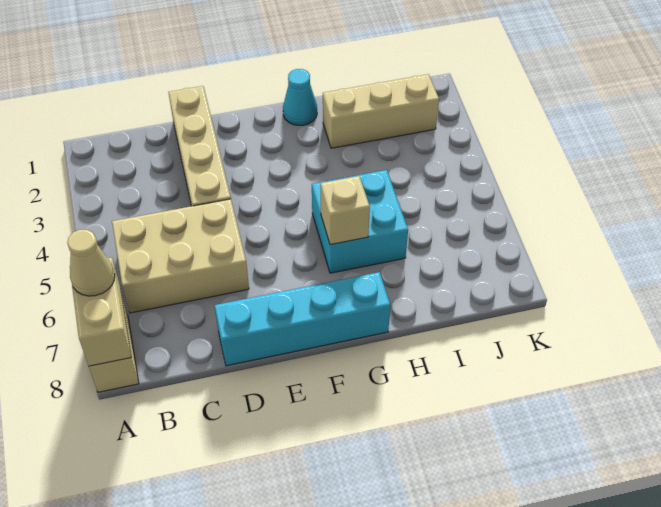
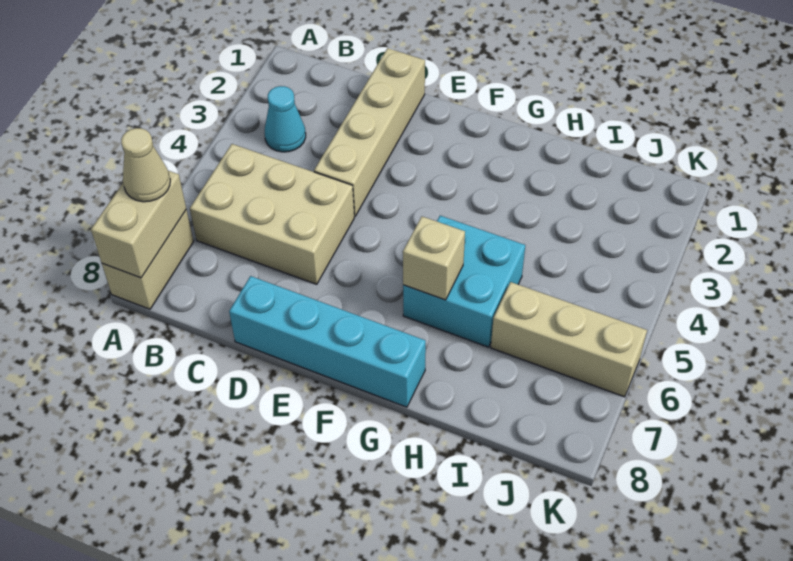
cyan 1x1 cone [283,69,317,125] -> cyan 1x1 cone moved to [265,86,306,152]
tan 1x3 brick [323,74,439,148] -> tan 1x3 brick moved to [491,282,647,397]

